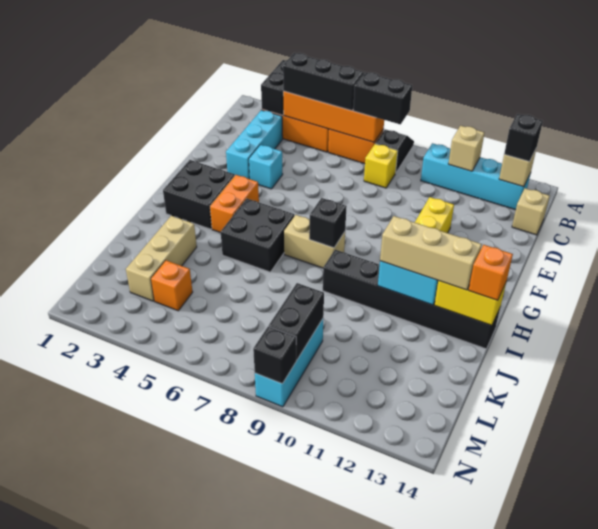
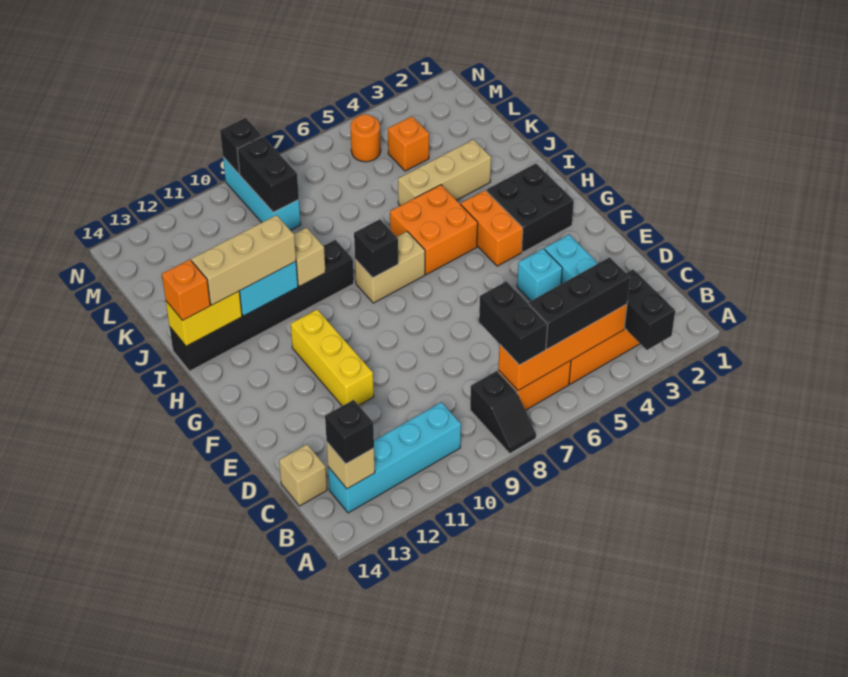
black 1x2 brick [353,72,412,124] -> black 1x2 brick turned to [479,281,548,365]
tan 1x1 brick [448,126,485,171] -> tan 1x1 brick moved to [294,228,326,286]
yellow 1x1 brick [364,144,398,188] -> none
black 2x2 brick [221,199,294,272] -> orange 2x2 brick [390,185,478,274]
tan 1x3 brick [126,216,197,301] -> tan 1x3 brick turned to [398,140,491,206]
none -> orange 1x1 round brick [350,114,381,162]

